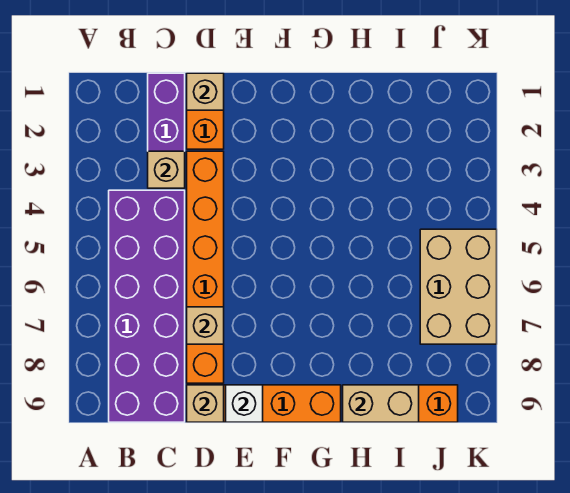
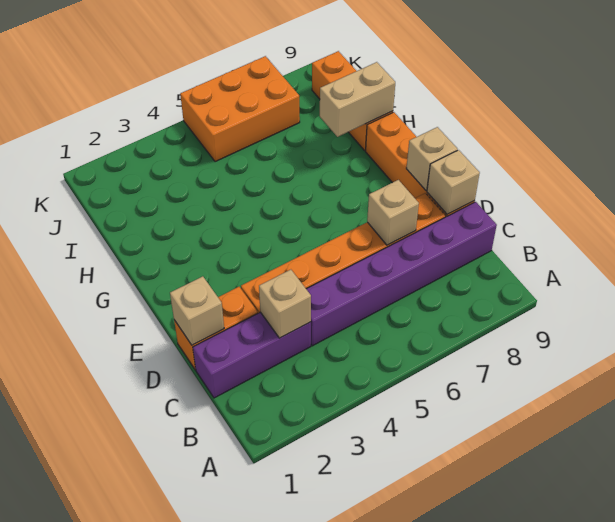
purple 2x6 brick [109,190,185,422] -> purple 1x6 brick [307,202,497,346]
white 1x1 brick [226,385,263,422] -> tan 1x1 brick [406,127,458,191]
tan 1x2 brick [343,385,419,422] -> tan 1x2 brick turned to [320,62,395,137]
tan 2x3 brick [420,229,497,344] -> orange 2x3 brick [180,56,300,162]

